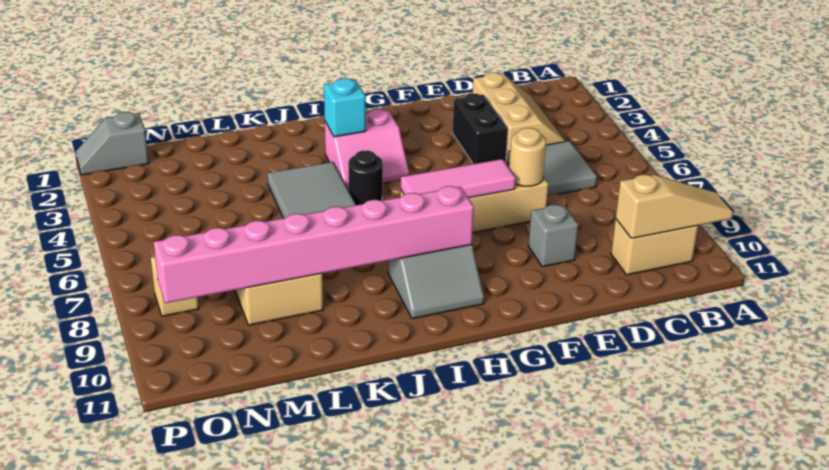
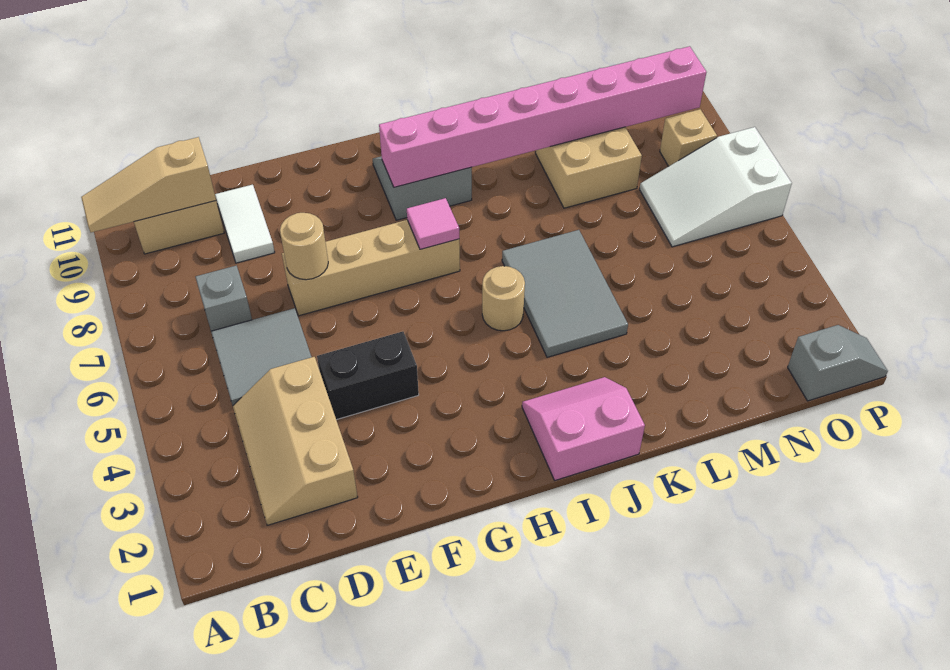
none -> white 1x2 tile [215,185,275,263]
black 1x2 brick [453,94,508,164] -> black 1x2 brick turned to [317,332,419,420]
grey 1x1 brick [528,205,579,267] -> grey 1x1 brick moved to [196,265,252,331]
pink 1x3 tile [401,159,516,198] -> pink 1x1 tile [407,198,459,249]
pink 2x2 slope [325,109,409,190] -> pink 2x2 slope moved to [522,377,645,480]
cyan 1x1 brick [324,79,366,137] -> none
black 1x1 round brick [348,150,383,205] -> tan 1x1 round brick [482,266,525,331]
none -> white 2x3 slope [639,127,792,247]

